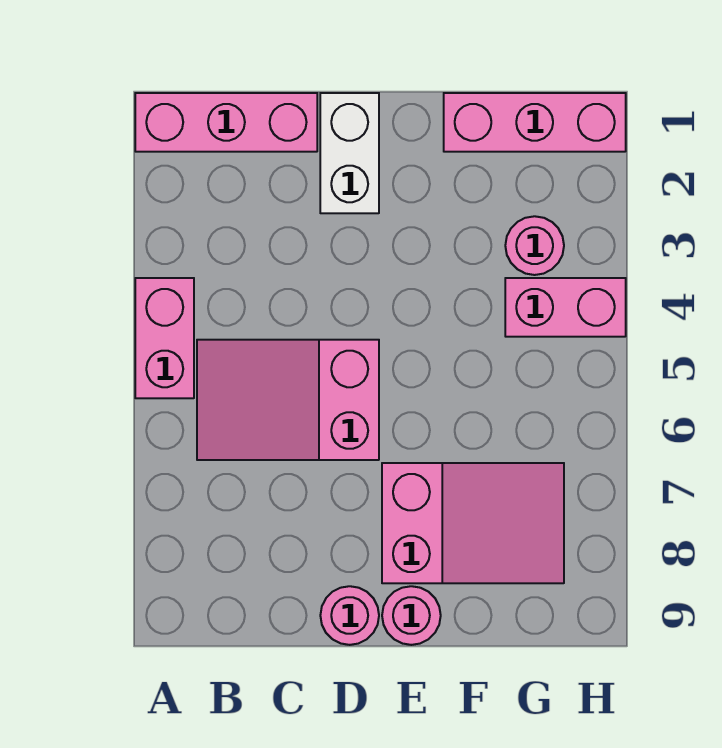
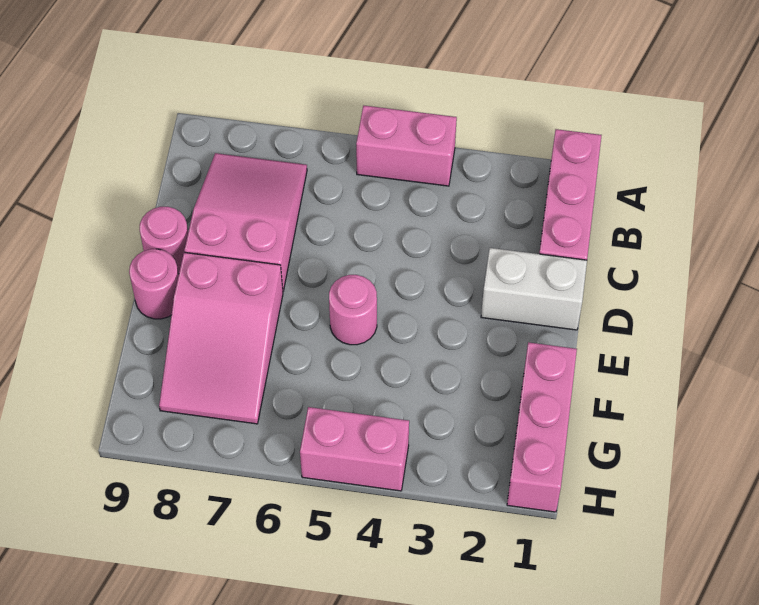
pink 2x3 slope [197,340,379,460] -> pink 2x3 slope moved to [184,153,307,291]
pink 1x1 round brick [505,216,564,275] -> pink 1x1 round brick moved to [329,275,377,345]
pink 1x2 brick [505,278,626,337] -> pink 1x2 brick turned to [300,407,409,491]

